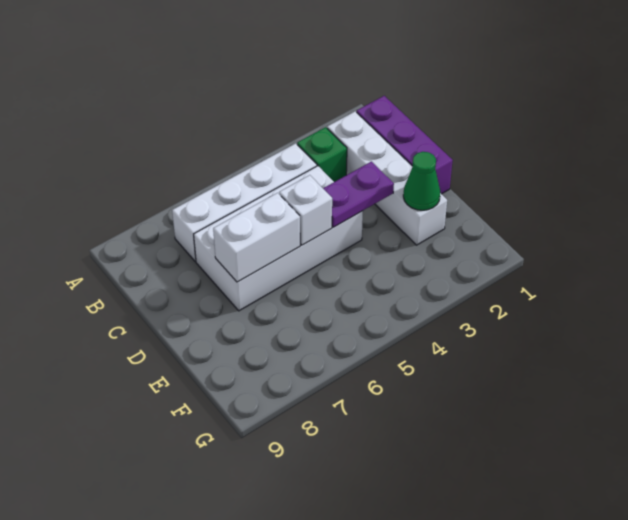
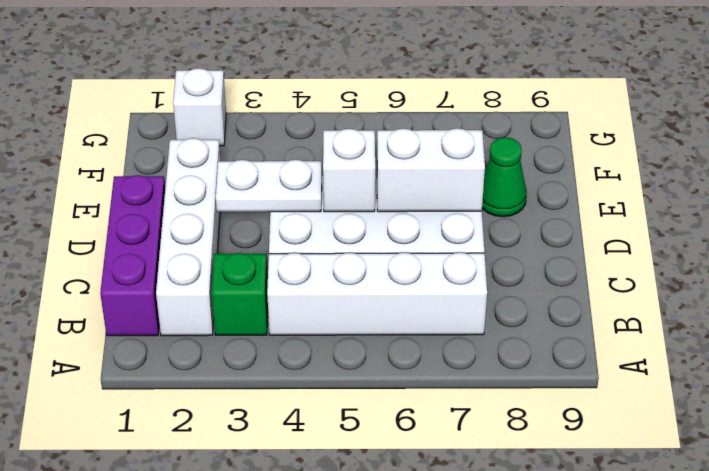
purple 1x2 plate [323,162,394,227] -> white 1x2 plate [216,160,322,212]
green 1x1 cone [403,152,440,210] -> green 1x1 cone moved to [482,137,527,217]
none -> white 1x1 brick [173,68,226,146]

